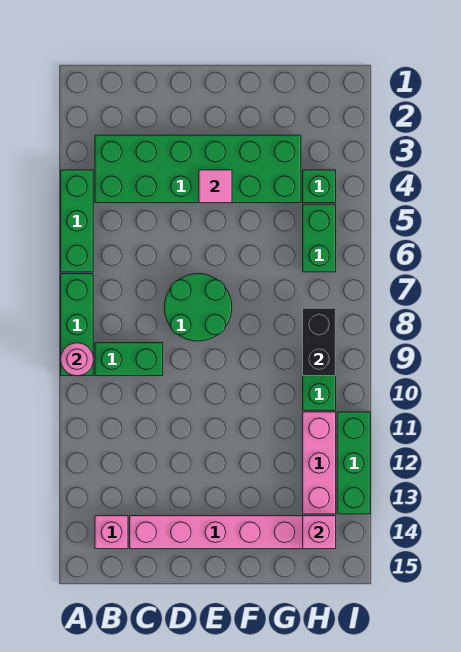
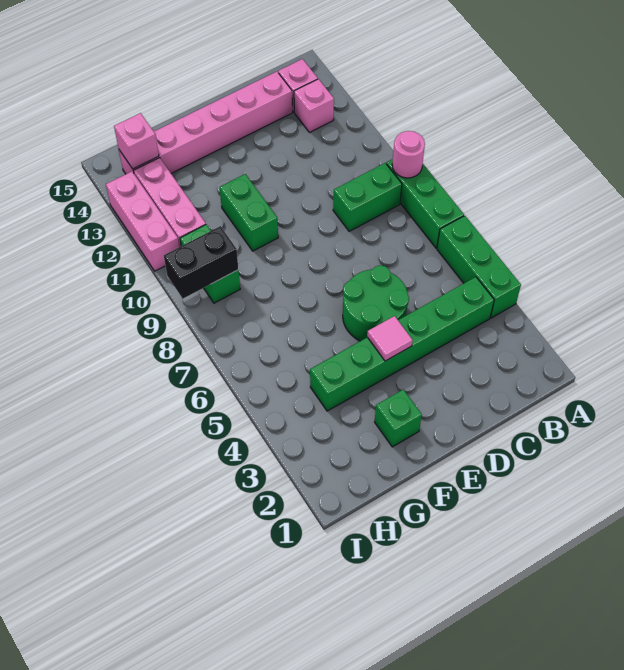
green 2x6 brick [95,135,301,203] -> green 1x6 brick [310,277,494,411]
none -> pink 1x1 brick [294,79,334,133]
green 2x2 round brick [164,274,232,341] -> green 2x2 round brick moved to [343,265,409,341]
green 1x1 brick [303,170,336,203] -> green 1x1 brick moved to [375,389,422,447]
green 1x2 brick [303,204,336,272] -> green 1x2 brick moved to [220,174,278,251]
black 1x2 brick [303,308,336,376] -> black 1x2 brick turned to [164,226,238,299]
green 1x3 brick [337,412,370,514] -> pink 1x3 brick [106,171,179,271]

